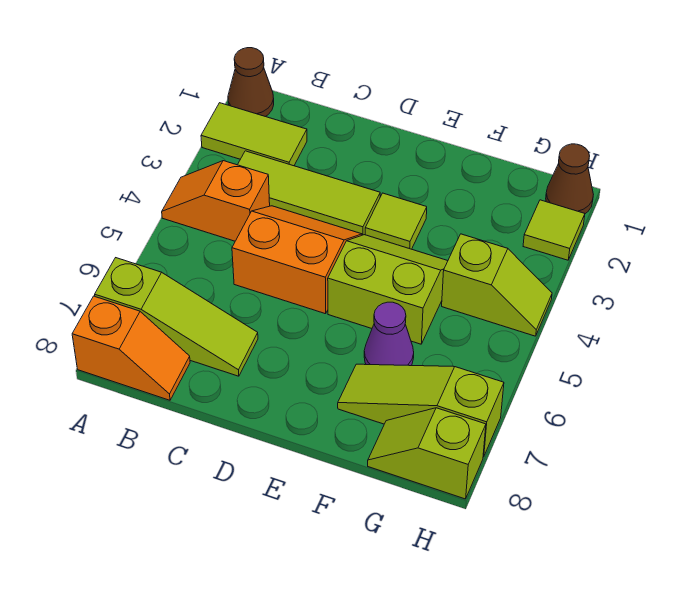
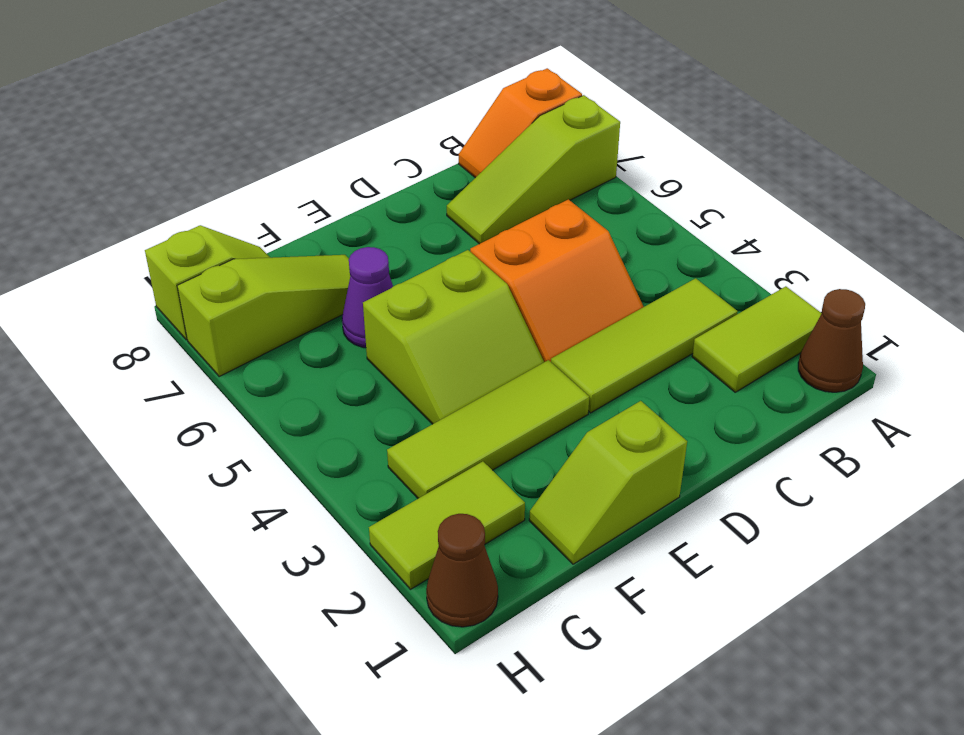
orange 1x2 slope [162,161,270,241] -> none
lime 1x1 tile [365,193,427,249] -> lime 1x3 tile [387,360,589,498]
lime 1x2 slope [442,234,552,336] -> lime 1x2 slope moved to [529,401,687,564]
lime 1x1 tile [523,200,585,260] -> lime 1x2 tile [369,461,525,589]

